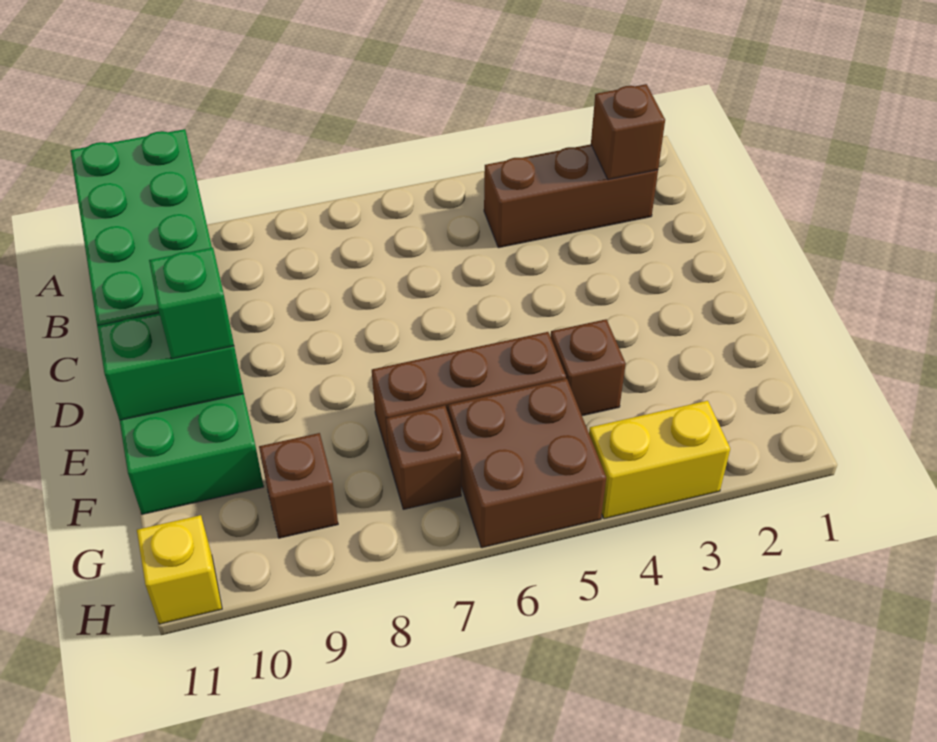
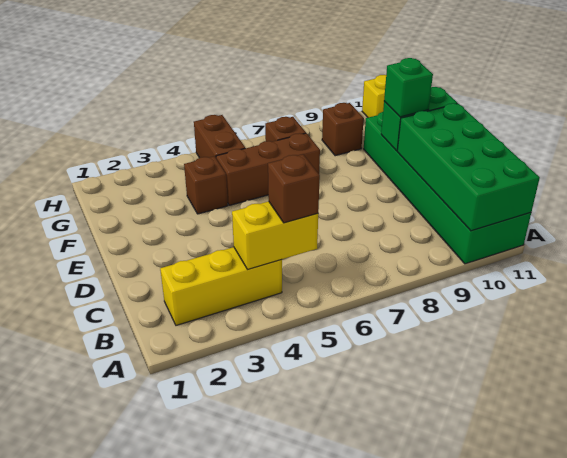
brown 1x3 brick [484,144,658,248] -> yellow 1x3 brick [160,247,282,325]
brown 1x1 brick [591,84,665,180] -> brown 1x1 brick moved to [268,154,320,223]
brown 2x2 brick [448,379,606,548] -> brown 1x2 brick [194,115,245,158]
yellow 1x2 brick [589,401,730,519] -> yellow 1x2 brick moved to [232,201,318,269]

